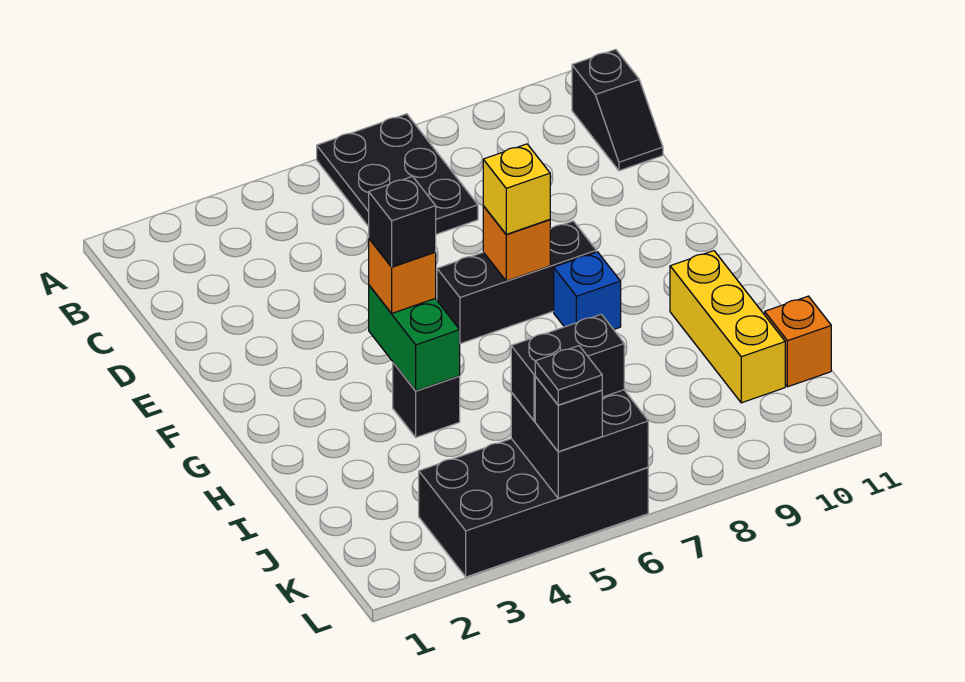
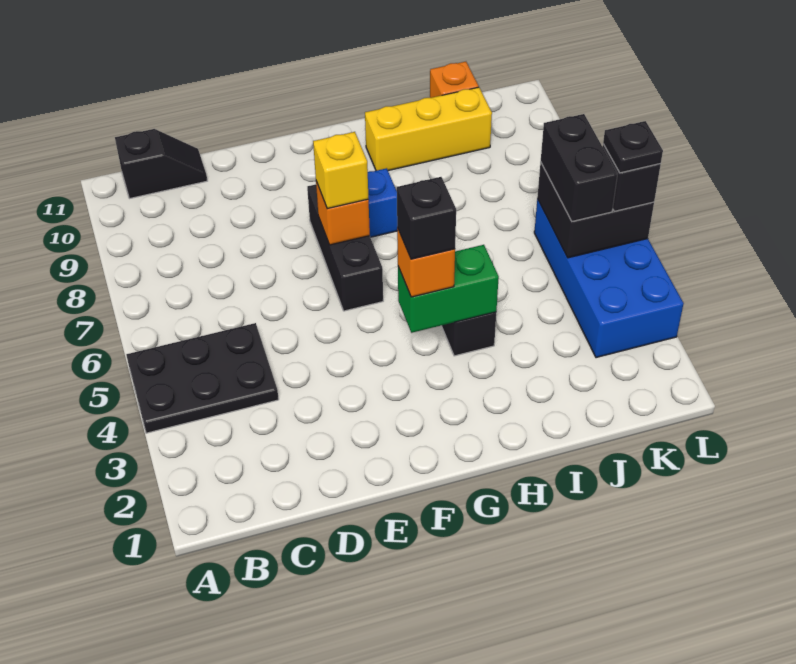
black 2x3 plate [317,114,478,234] -> black 2x3 plate moved to [126,323,279,433]
black 2x4 brick [419,439,648,577] -> blue 2x4 brick [534,199,684,358]

